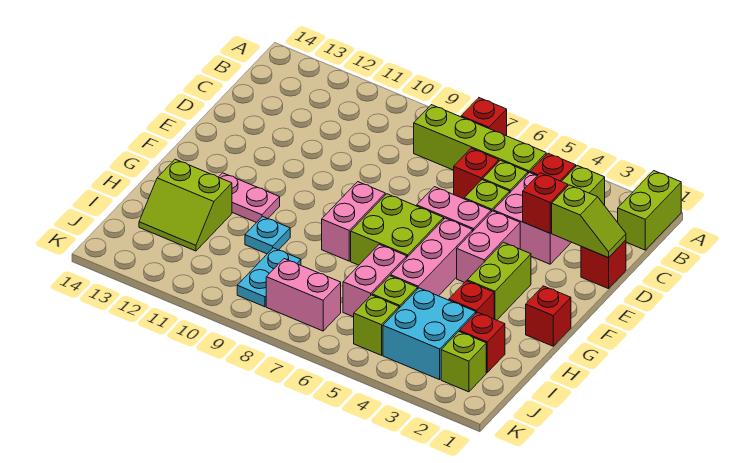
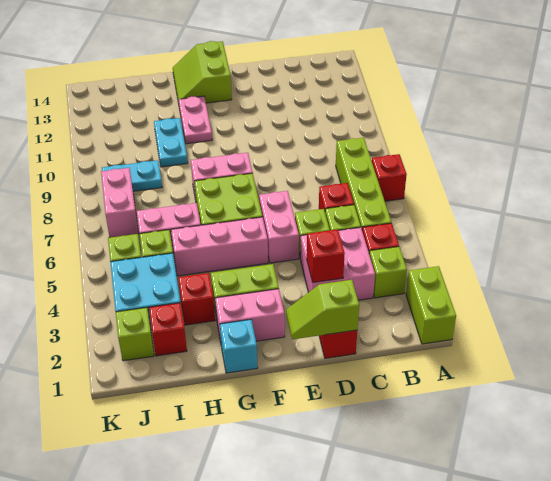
lime 1x2 brick [618,171,681,250] -> lime 1x2 brick turned to [406,266,456,344]
lime 1x2 slope [552,185,626,258] -> lime 1x2 slope turned to [286,280,359,339]
pink 1x2 brick [457,211,520,282] -> pink 1x2 brick moved to [215,289,285,342]
red 1x1 brick [526,286,571,346] -> cyan 1x1 brick [220,319,258,373]
cyan 1x1 plate [245,216,290,254] -> cyan 1x2 plate [154,118,188,167]
lime 2x2 slope [139,159,232,251] -> lime 2x2 slope moved to [173,41,232,103]

